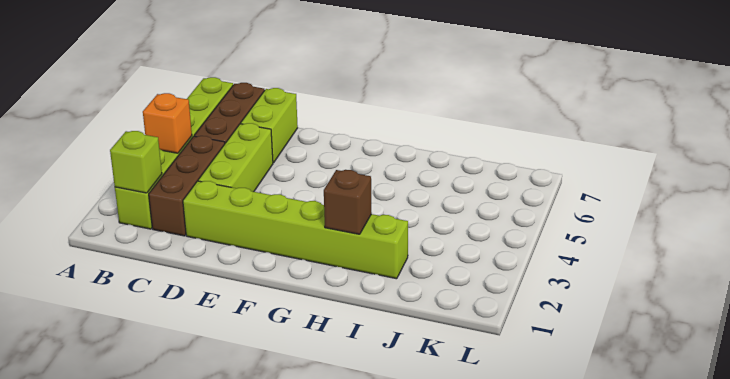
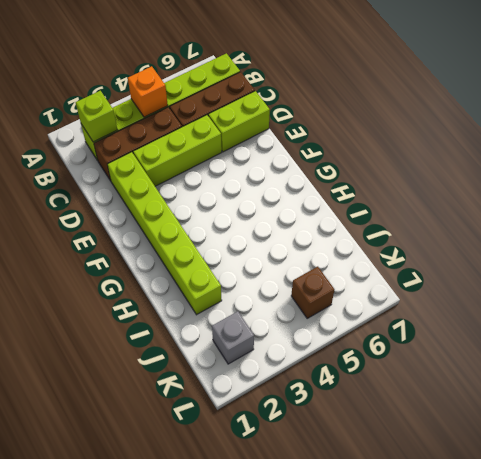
brown 1x1 brick [324,170,372,234] -> brown 1x1 brick moved to [291,267,334,318]
none -> grey 1x1 brick [212,311,254,364]

